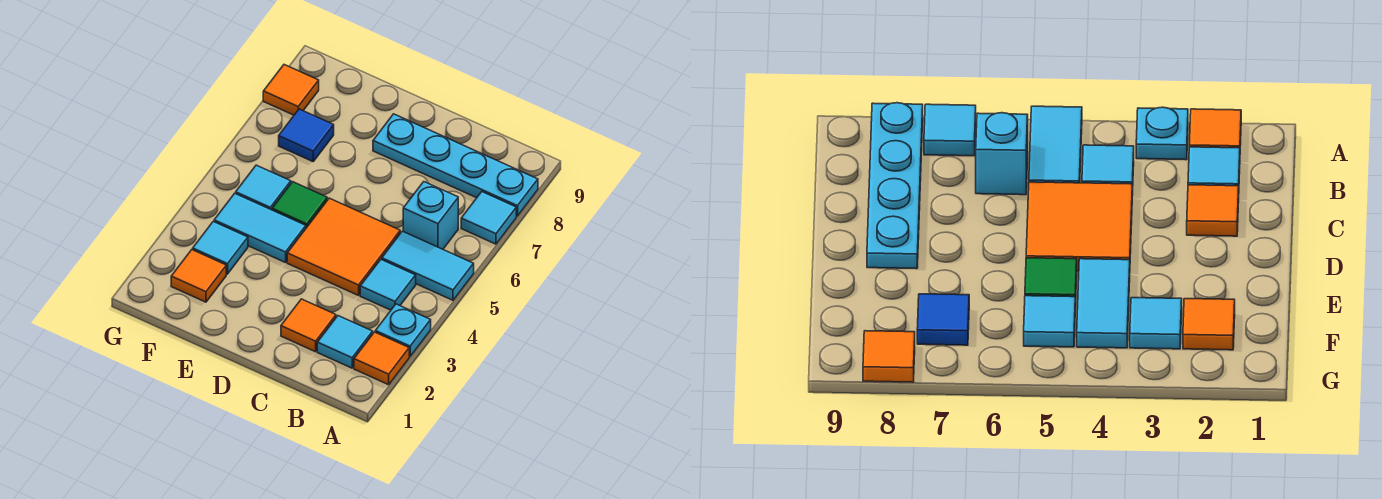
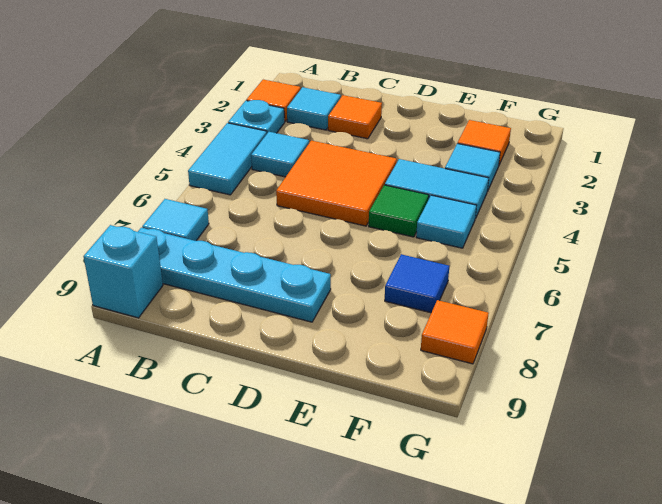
cyan 1x2 tile [382,231,474,300] -> cyan 1x2 tile turned to [188,123,267,195]
cyan 1x1 brick [403,182,458,249] -> cyan 1x1 brick moved to [83,225,163,318]

